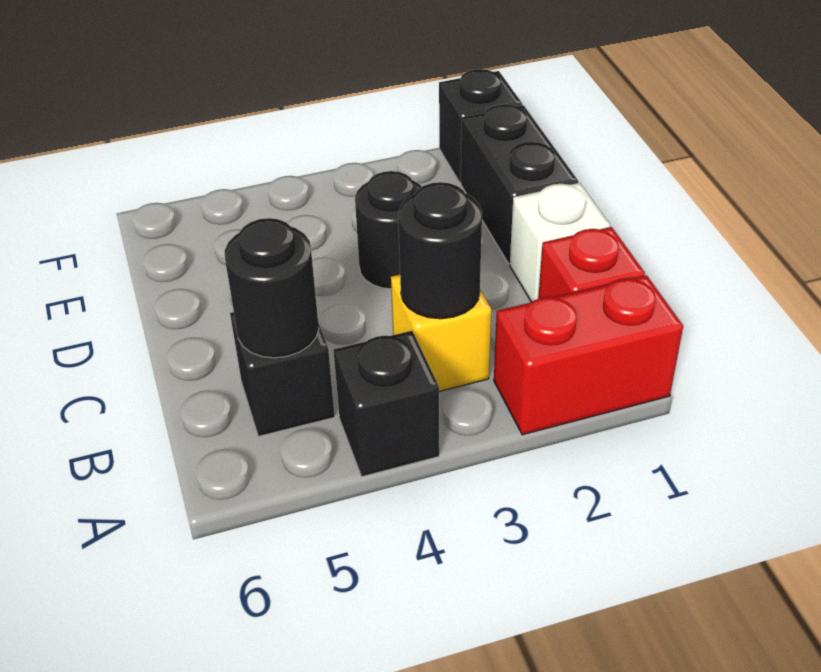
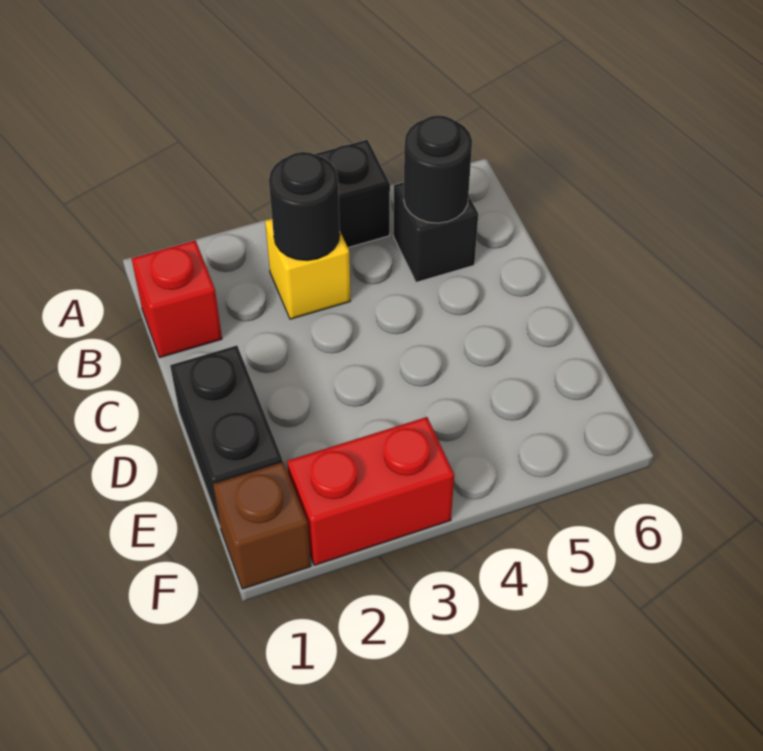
red 1x2 brick [494,275,683,435] -> red 1x2 brick moved to [287,417,454,565]
white 1x1 brick [510,183,610,302] -> none
black 1x1 round brick [355,171,422,289] -> none
black 1x1 brick [439,69,522,183] -> brown 1x1 brick [213,462,311,589]

